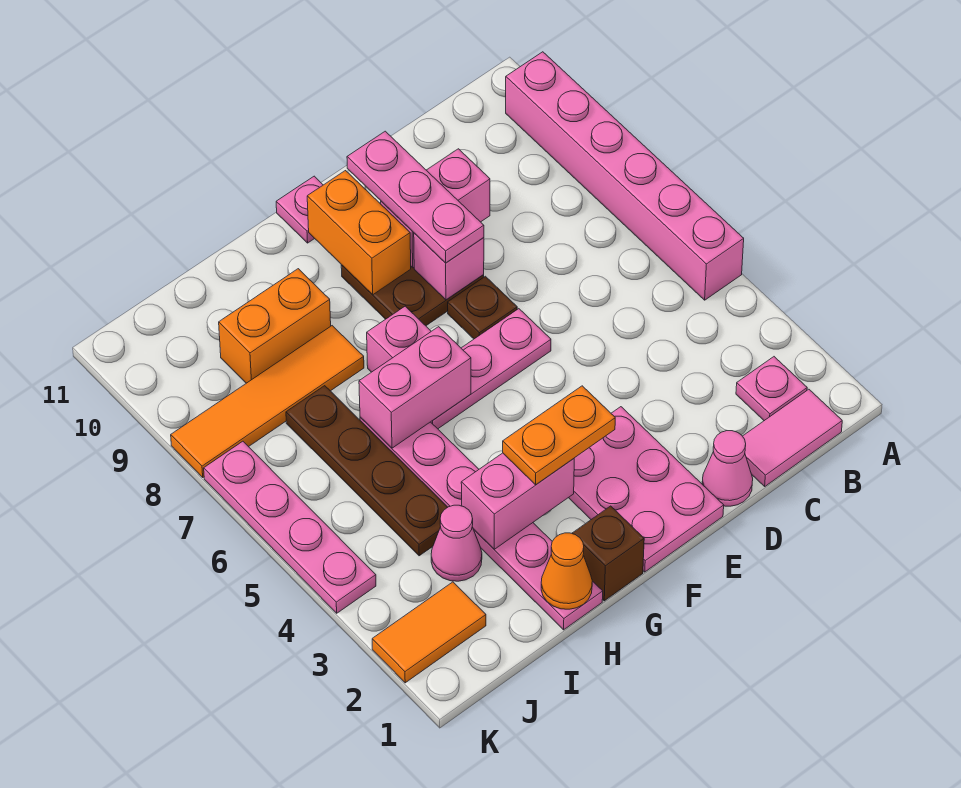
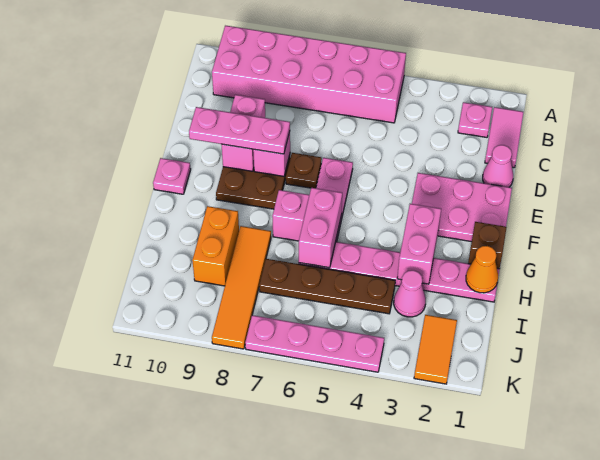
pink 1x6 brick [506,52,744,300] -> pink 2x6 brick [212,26,406,123]
orange 1x2 plate [503,386,615,485] -> none
orange 1x2 brick [307,171,411,295] -> none

